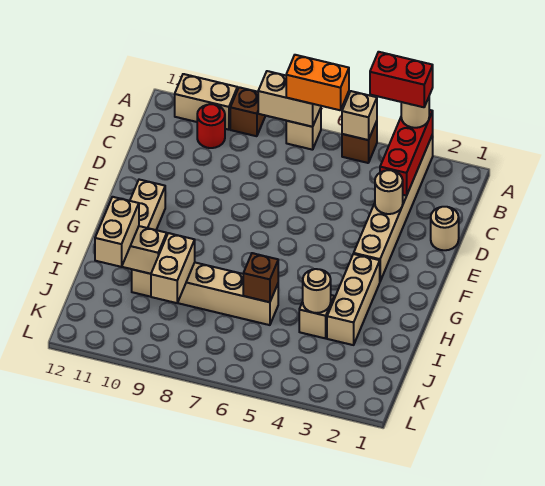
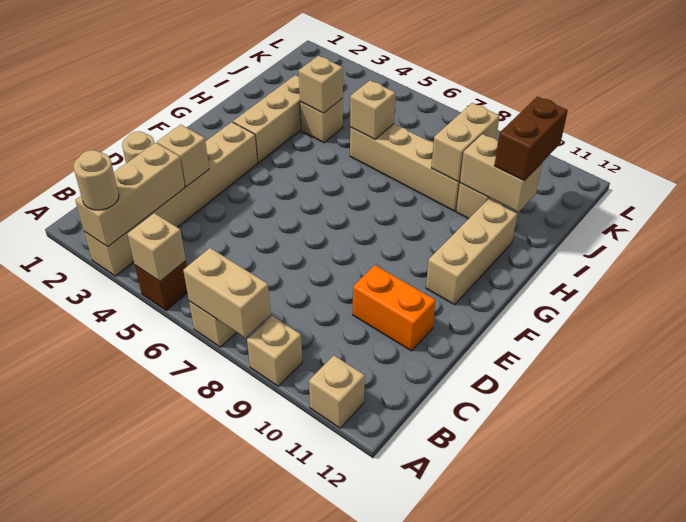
red 1x3 brick [380,110,433,196] -> tan 1x3 brick [75,143,185,247]
red 1x2 brick [370,52,433,107] -> none
orange 1x2 brick [286,55,349,110] -> orange 1x2 brick moved to [353,265,436,351]
brown 1x1 brick [230,87,265,136] -> tan 1x1 brick [247,316,302,386]
tan 1x2 brick [175,74,237,130] -> tan 1x1 brick [309,356,365,428]
red 1x1 round brick [197,104,225,148] -> none
tan 1x1 round brick [375,170,403,214] -> tan 1x1 brick [157,125,209,187]
tan 1x1 round brick [303,269,331,313] -> tan 1x1 brick [299,56,343,113]
brown 1x1 brick [243,253,278,302] -> tan 1x1 brick [350,80,395,139]
tan 1x2 brick [95,197,139,267] -> brown 1x2 brick [494,97,568,181]

